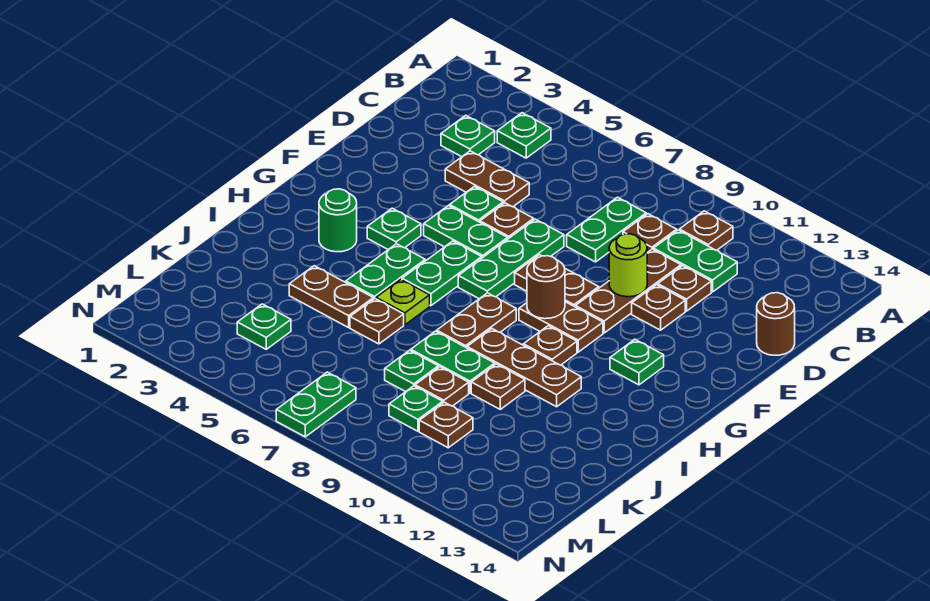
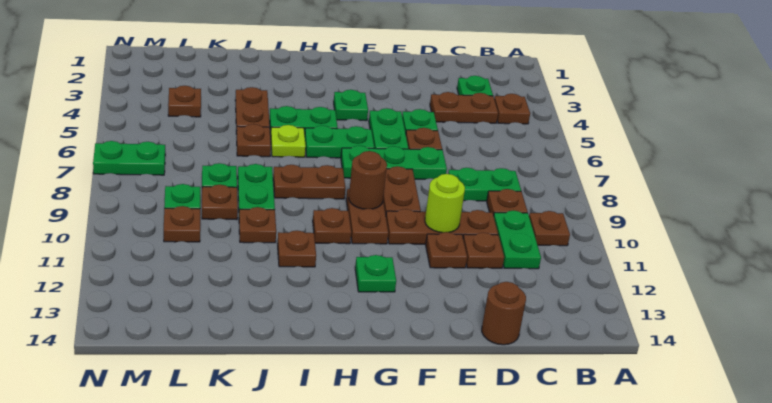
green 1x1 plate [497,113,551,158] -> brown 1x1 plate [494,94,530,124]
brown 1x2 plate [445,151,529,207] -> brown 1x2 plate turned to [430,92,498,123]
green 1x1 round brick [319,189,357,252] -> none
brown 1x3 plate [467,329,581,407] -> brown 1x1 plate [278,231,316,267]
green 1x1 plate [237,304,291,349] -> brown 1x1 plate [168,86,201,117]

